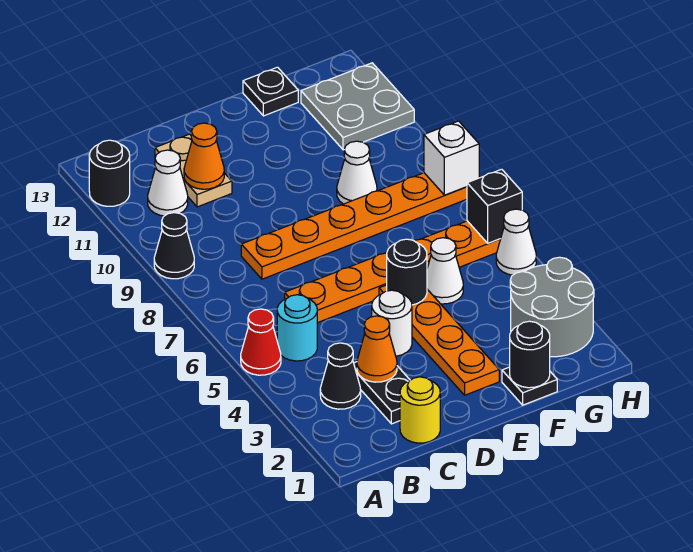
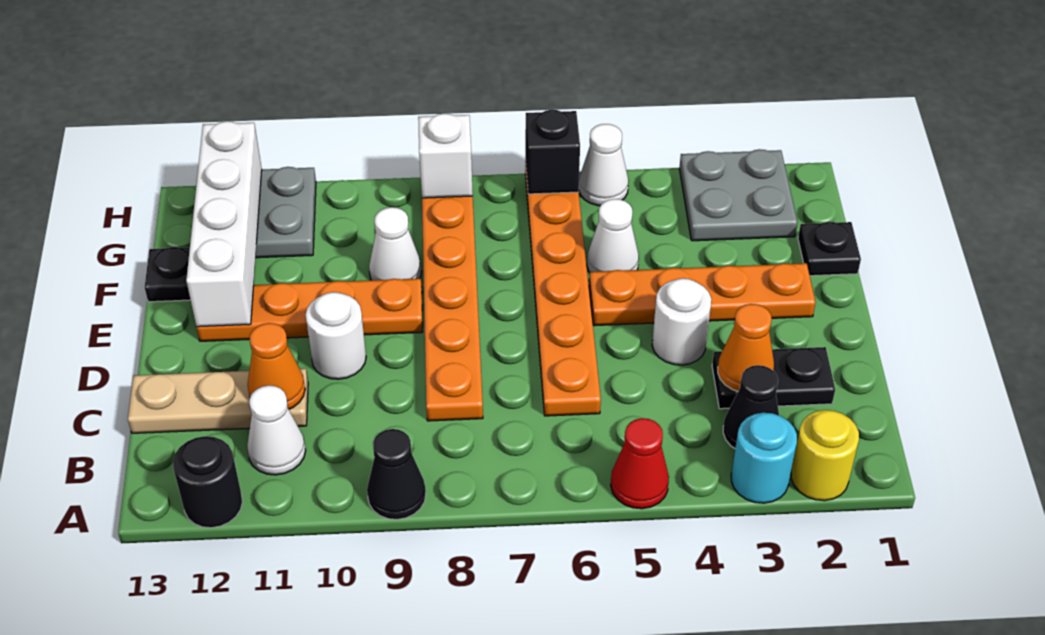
cyan 1x1 round brick [277,295,317,361] -> cyan 1x1 round brick moved to [731,413,797,503]
yellow 1x1 round brick [400,377,440,443] -> yellow 1x1 round brick moved to [791,410,859,501]
tan 1x2 plate [155,134,232,207] -> tan 1x3 plate [128,368,308,433]
none -> white 1x1 round brick [305,292,366,379]
black 1x1 round brick [387,239,427,305] -> none
none -> orange 1x4 plate [197,278,423,341]
none -> white 1x4 brick [186,121,262,327]
black 1x1 round brick [510,321,550,388] -> none
grey 2x2 round brick [510,257,594,357] -> grey 2x2 plate [679,149,797,241]

